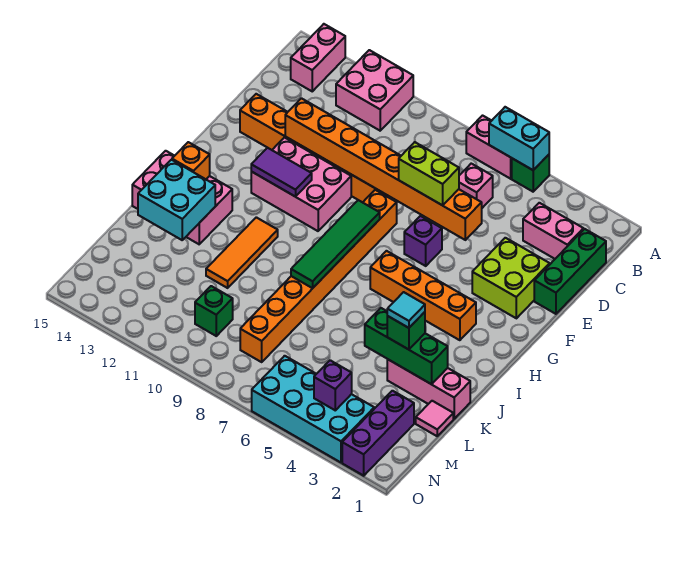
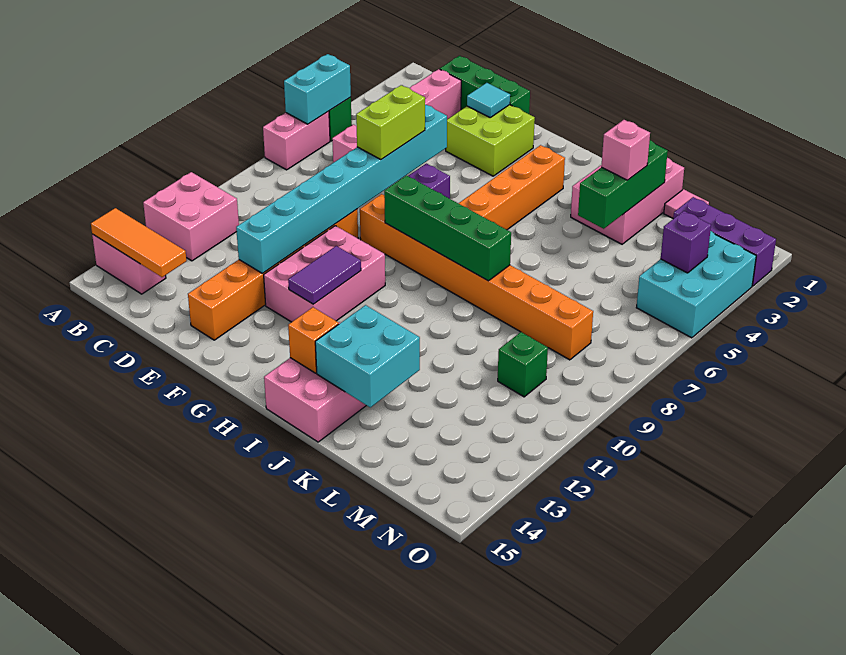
orange 1x8 brick [285,98,482,240] -> cyan 1x8 brick [236,105,447,273]
green 1x4 tile [291,200,380,288] -> green 1x4 brick [384,175,511,281]
orange 1x3 tile [206,217,278,288] -> orange 1x3 tile moved to [91,208,186,277]
pink 1x3 brick [387,359,470,419] -> pink 2x3 brick [571,158,684,244]
green 1x1 brick [387,312,425,350] -> pink 1x1 brick [601,120,650,180]
cyan 1x1 tile [387,292,425,328] -> cyan 1x1 tile moved to [467,83,510,117]
cyan 2x4 brick [252,356,374,462] -> cyan 2x3 brick [636,231,756,338]

